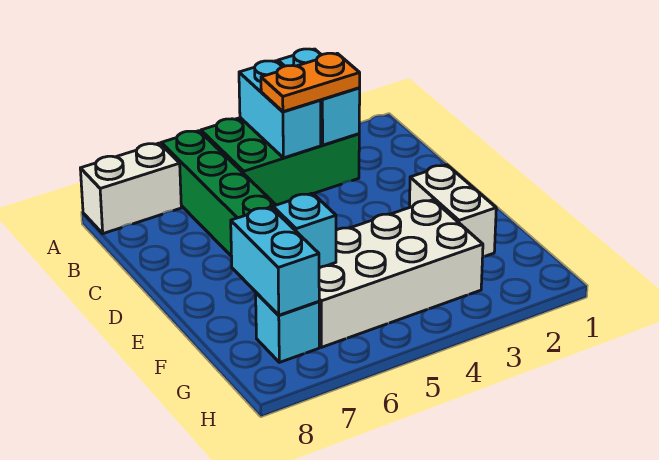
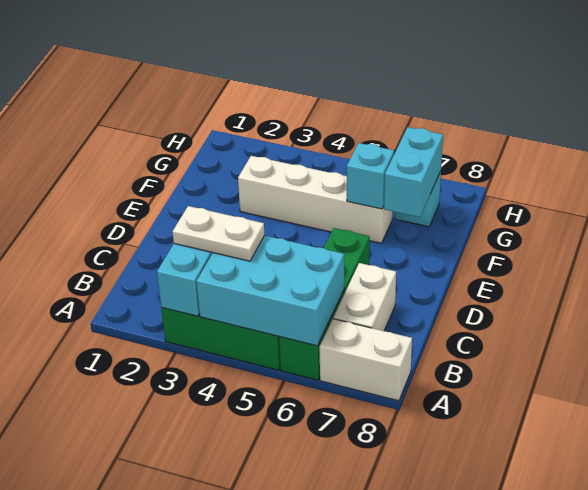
cyan 1x2 brick [239,61,321,158] -> cyan 2x3 brick [196,235,344,346]
orange 1x2 plate [261,53,360,112] -> white 1x2 plate [172,206,265,261]
white 1x2 brick [409,165,496,257] -> white 1x2 brick moved to [333,263,396,331]
white 2x4 brick [319,200,483,347] -> white 1x4 brick [238,156,393,243]

